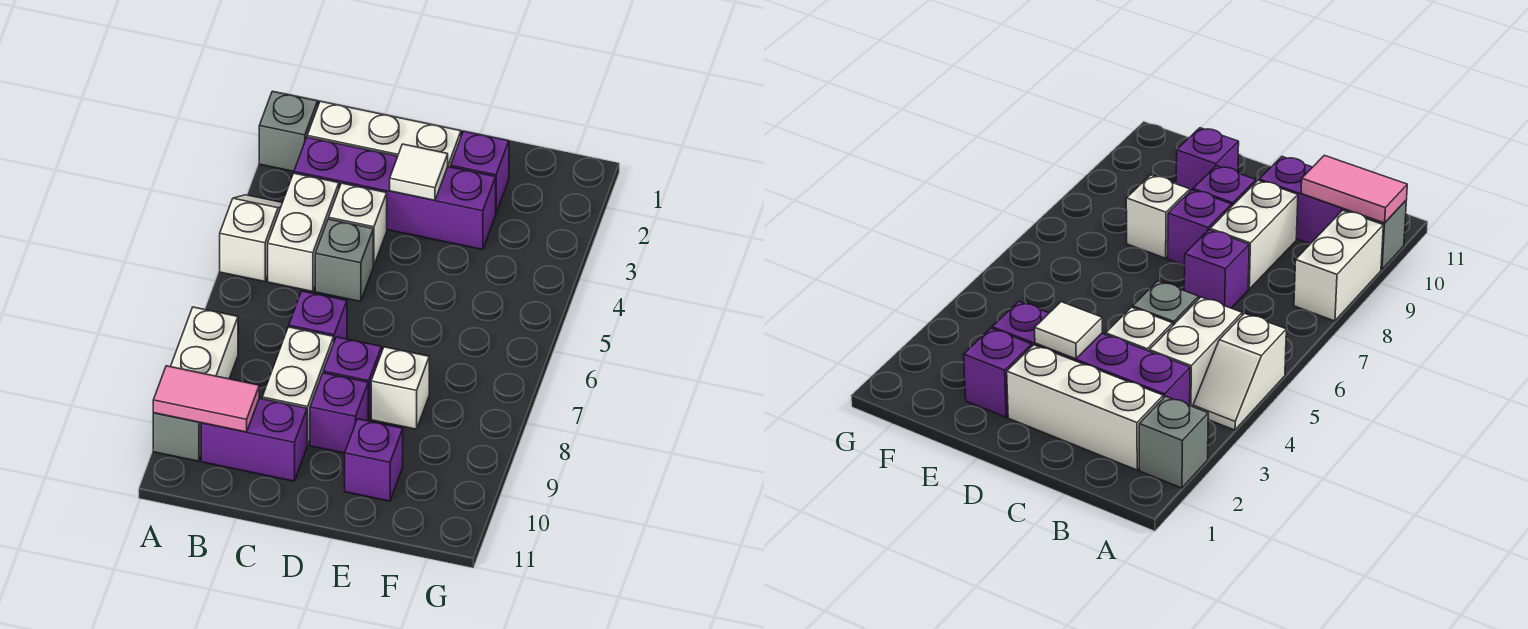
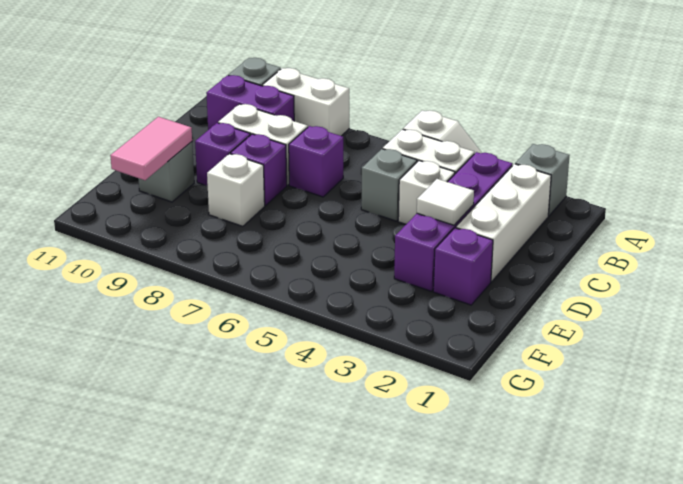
pink 1x2 tile [153,366,259,432] -> pink 1x2 tile moved to [110,117,192,180]
purple 1x2 brick [201,398,307,481] -> purple 1x2 brick turned to [206,75,294,130]
purple 1x1 brick [345,419,403,501] -> grey 1x1 brick [138,142,194,202]

